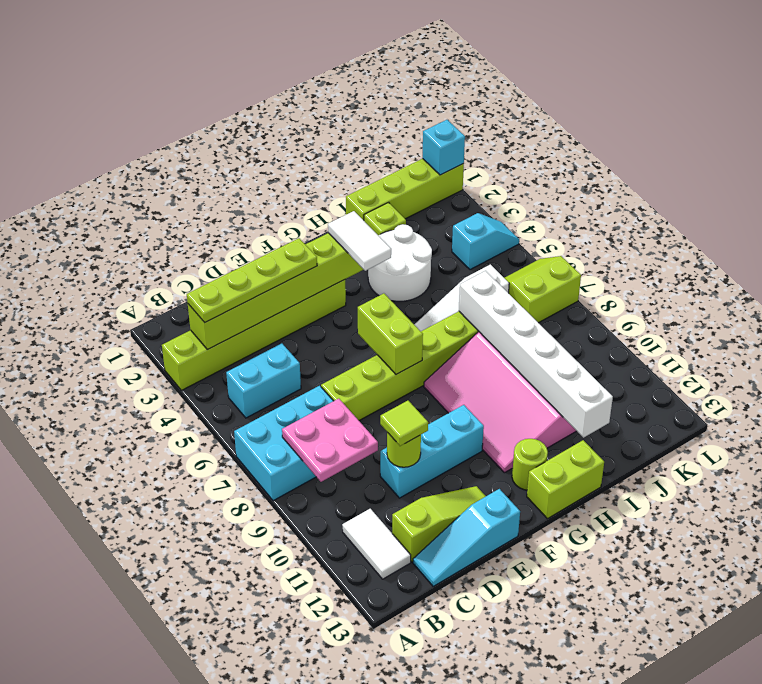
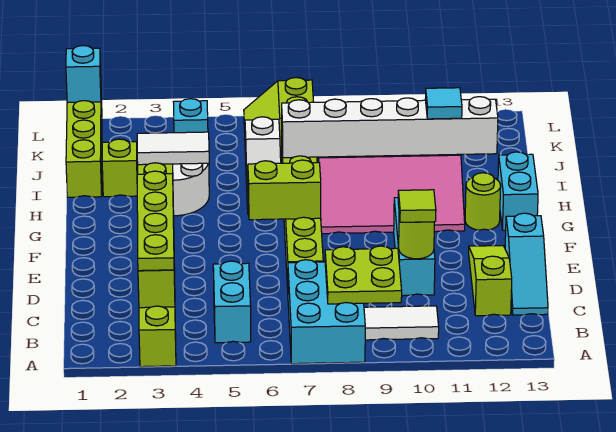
pink 2x2 plate [282,399,378,482] -> lime 2x2 plate [325,246,402,304]
white 1x2 tile [342,509,411,579] -> white 1x2 tile moved to [364,306,439,340]
lime 1x2 brick [527,440,604,519] -> cyan 1x2 brick [498,152,538,230]
none -> cyan 1x1 tile [425,88,462,119]

